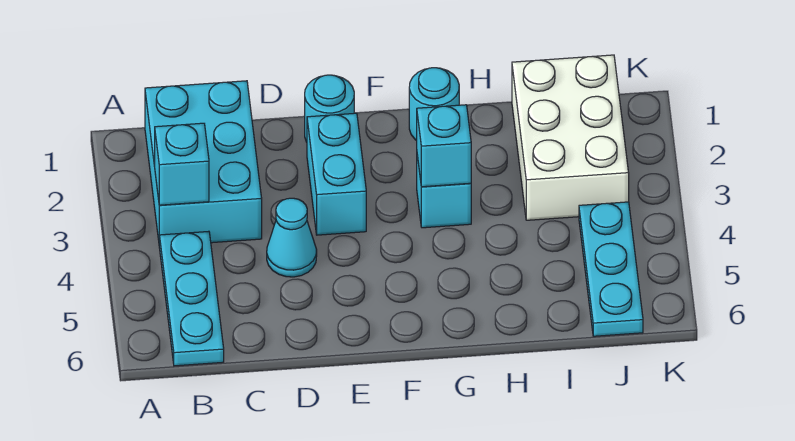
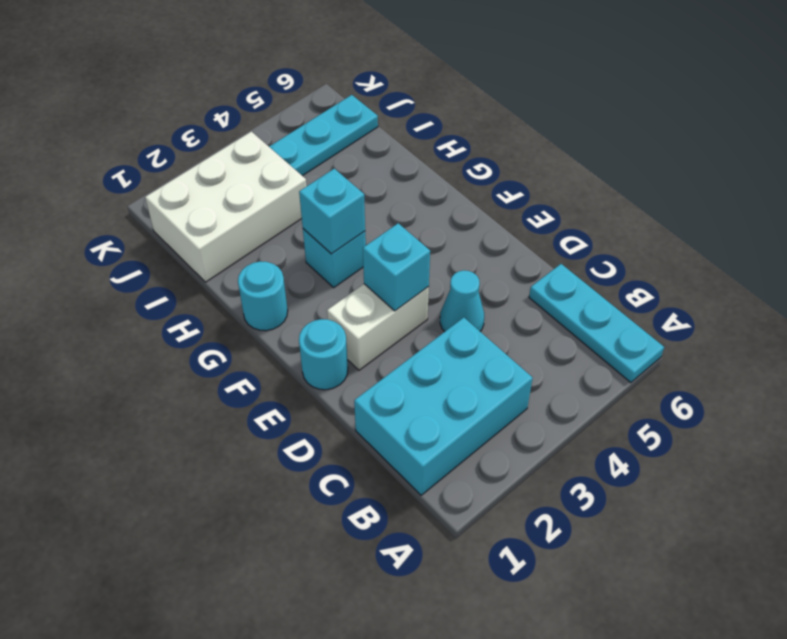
cyan 1x1 brick [155,123,209,205] -> cyan 1x1 brick moved to [363,223,430,311]
cyan 1x3 plate [159,231,224,366] -> cyan 1x3 plate turned to [529,264,664,383]
cyan 1x2 brick [307,113,366,235] -> white 1x2 brick [327,284,429,370]

